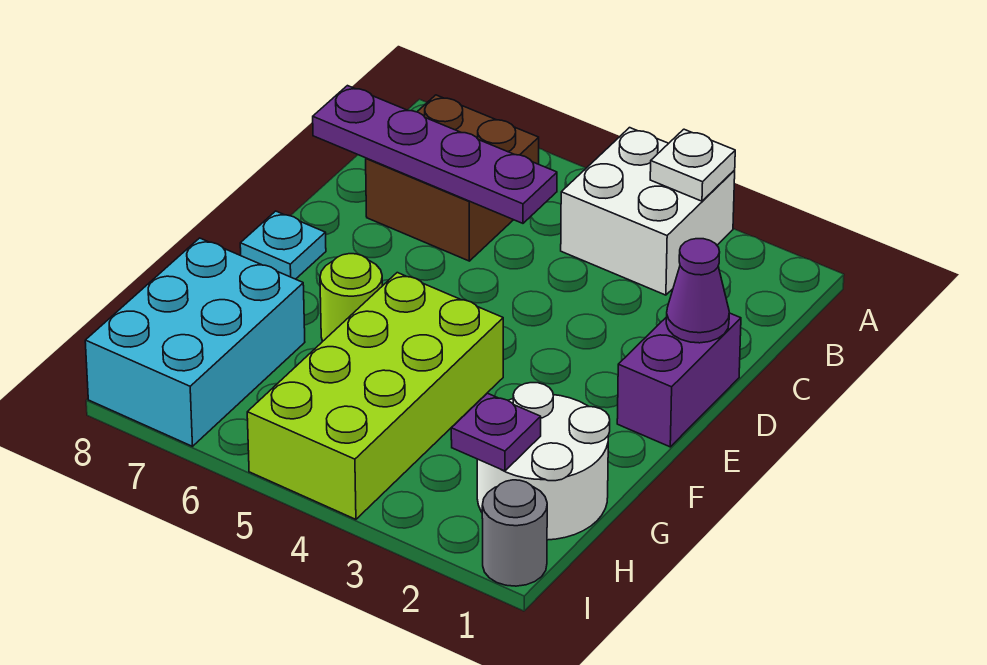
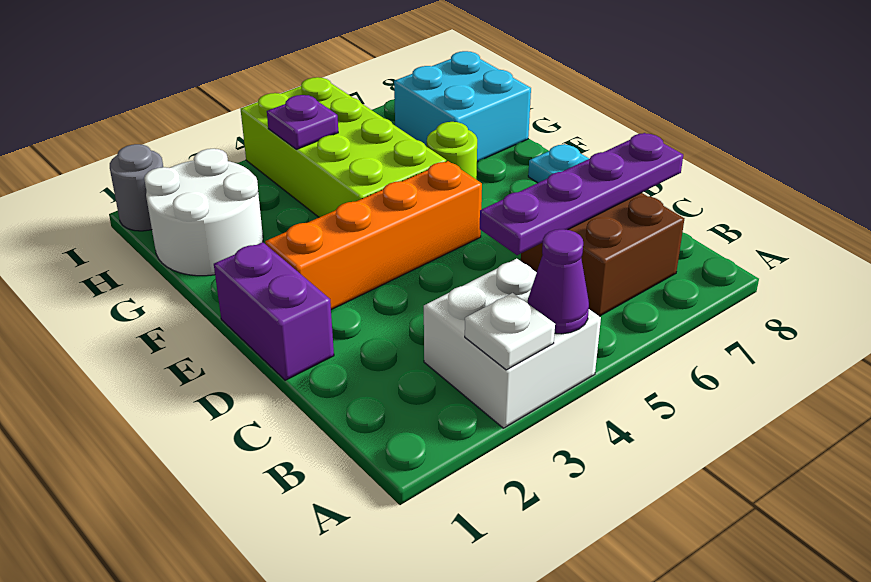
purple 1x1 cone [666,239,729,343] -> purple 1x1 cone moved to [528,229,589,334]
none -> orange 1x4 brick [265,161,482,310]
cyan 2x3 brick [85,238,305,446] -> cyan 2x2 brick [394,51,531,162]
purple 1x1 plate [451,393,541,471] -> purple 1x1 plate moved to [267,95,338,149]

